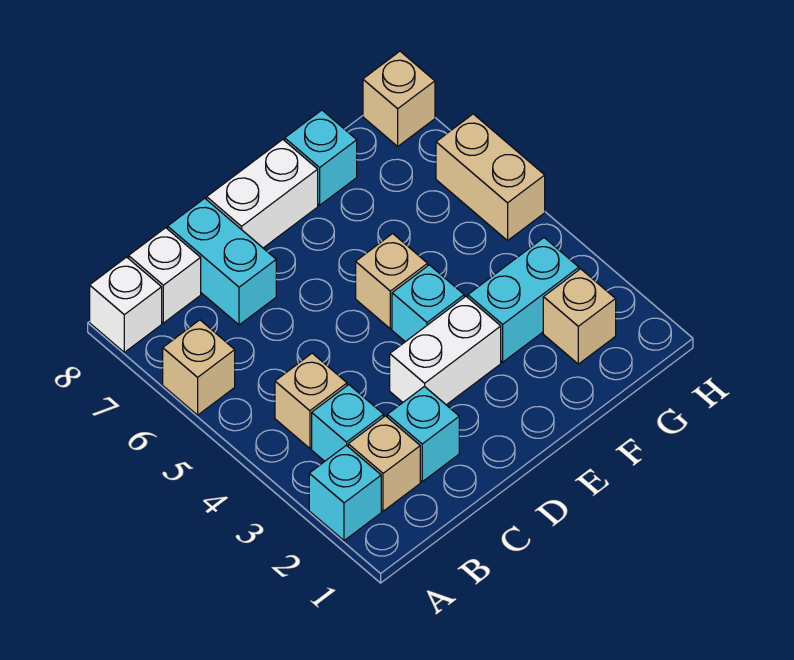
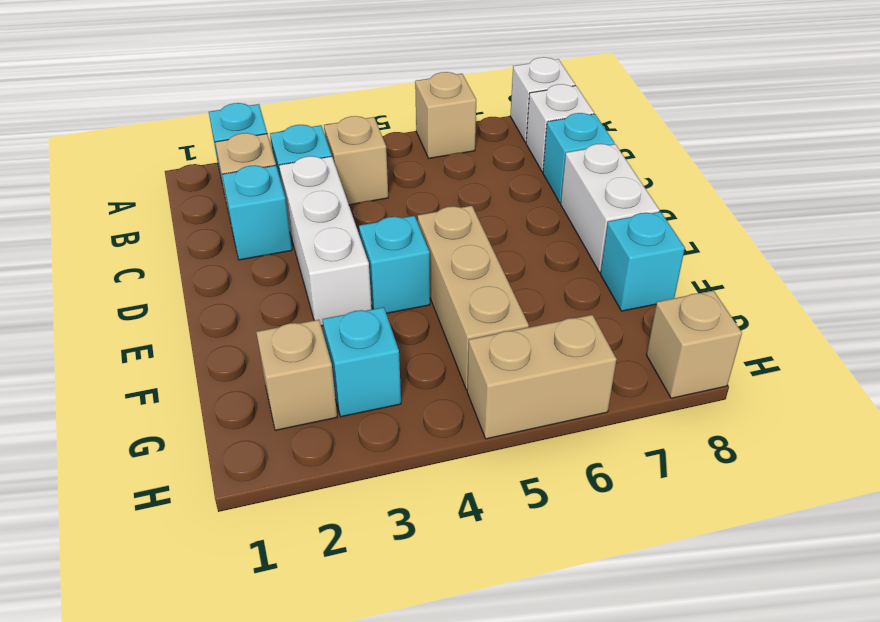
cyan 1x2 brick [168,198,276,325] -> cyan 1x1 brick [543,113,614,203]
white 1x2 brick [390,296,501,405] -> white 1x3 brick [279,156,372,326]
tan 1x1 brick [356,234,428,329] -> tan 1x3 brick [418,206,529,390]
cyan 1x2 brick [468,238,579,362] -> cyan 1x1 brick [323,307,401,417]

